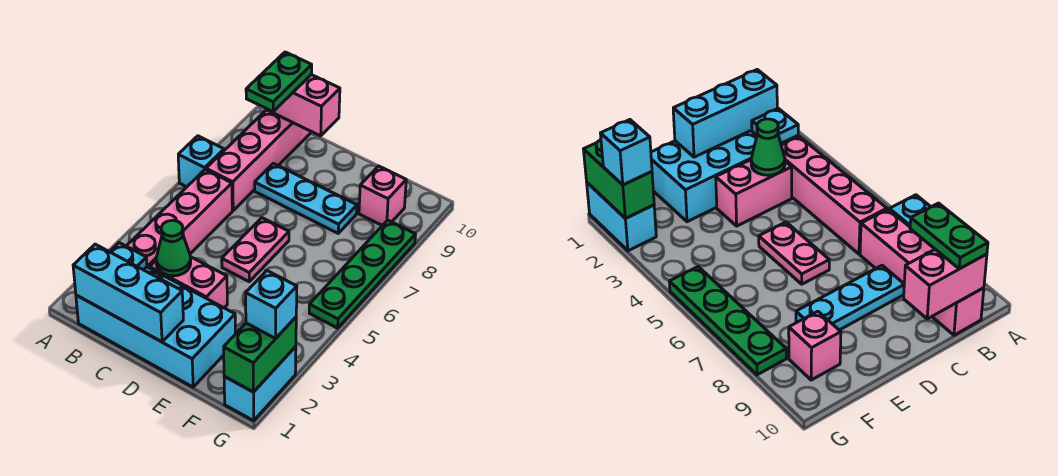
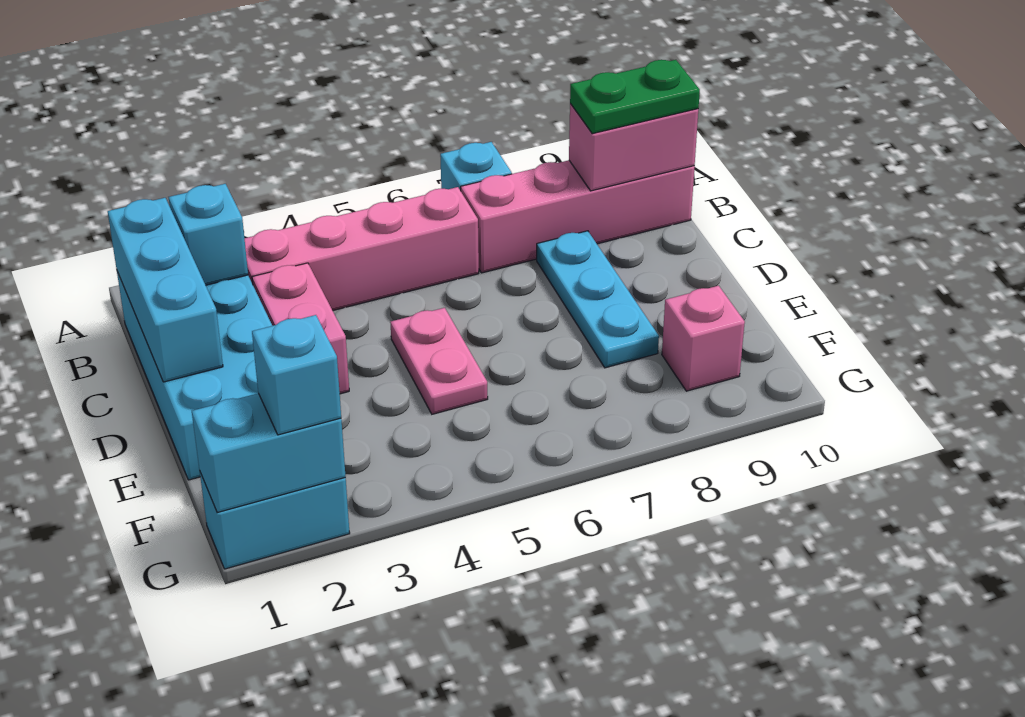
cyan 1x1 plate [110,243,147,270] -> cyan 1x1 brick [169,184,248,285]
pink 1x2 brick [266,75,340,136] -> pink 1x2 brick turned to [569,104,698,191]
green 1x1 cone [156,220,191,276] -> none
pink 1x2 plate [222,218,289,282] -> pink 1x2 plate turned to [390,308,488,414]
green 1x2 brick [224,317,296,392] -> cyan 1x2 brick [192,393,346,513]
green 1x4 plate [309,220,416,328] -> none

